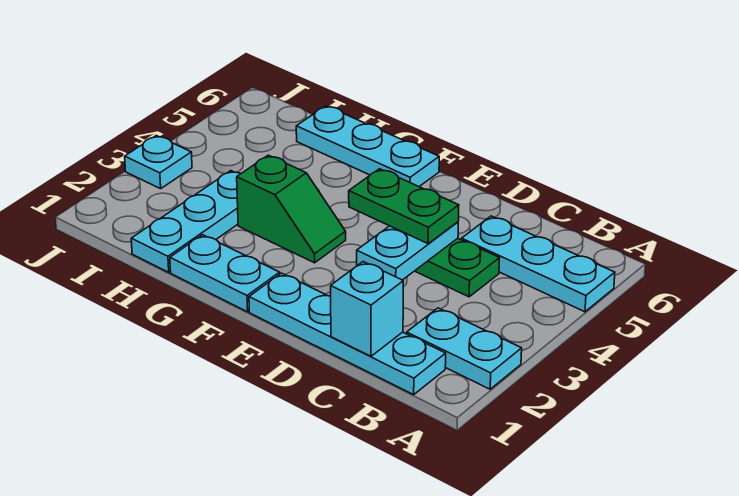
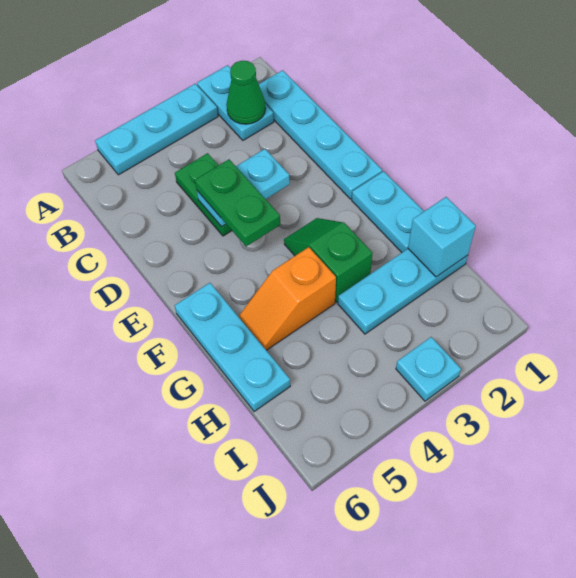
cyan 1x3 plate [462,216,615,312] -> cyan 1x3 plate turned to [95,84,218,175]
none -> green 1x1 cone [226,61,266,124]
cyan 1x1 brick [331,262,403,356] -> cyan 1x1 brick moved to [408,197,476,277]
none -> orange 1x2 slope [238,247,336,350]

